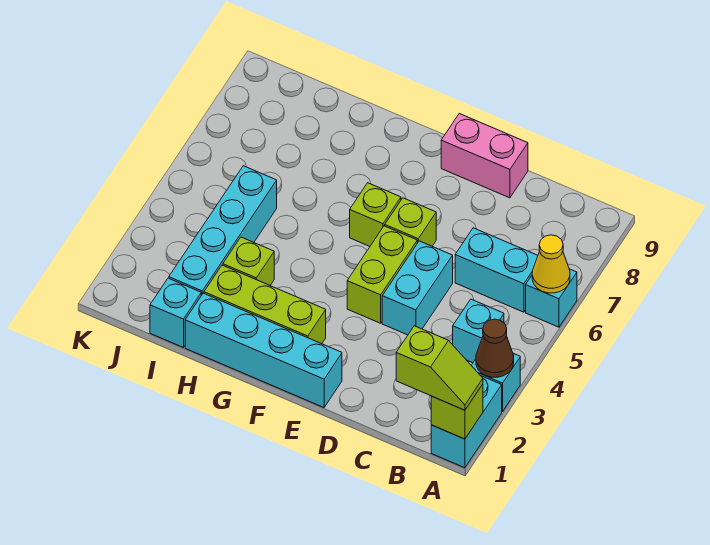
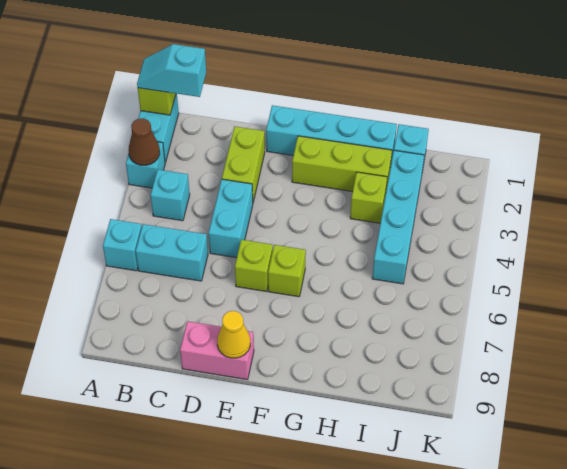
lime 1x2 slope [396,326,483,410] -> cyan 1x2 slope [137,44,206,97]
yellow 1x1 cone [532,235,570,293] -> yellow 1x1 cone moved to [217,311,250,358]
lime 1x2 brick [347,226,417,323] -> lime 1x2 brick moved to [222,127,265,202]

